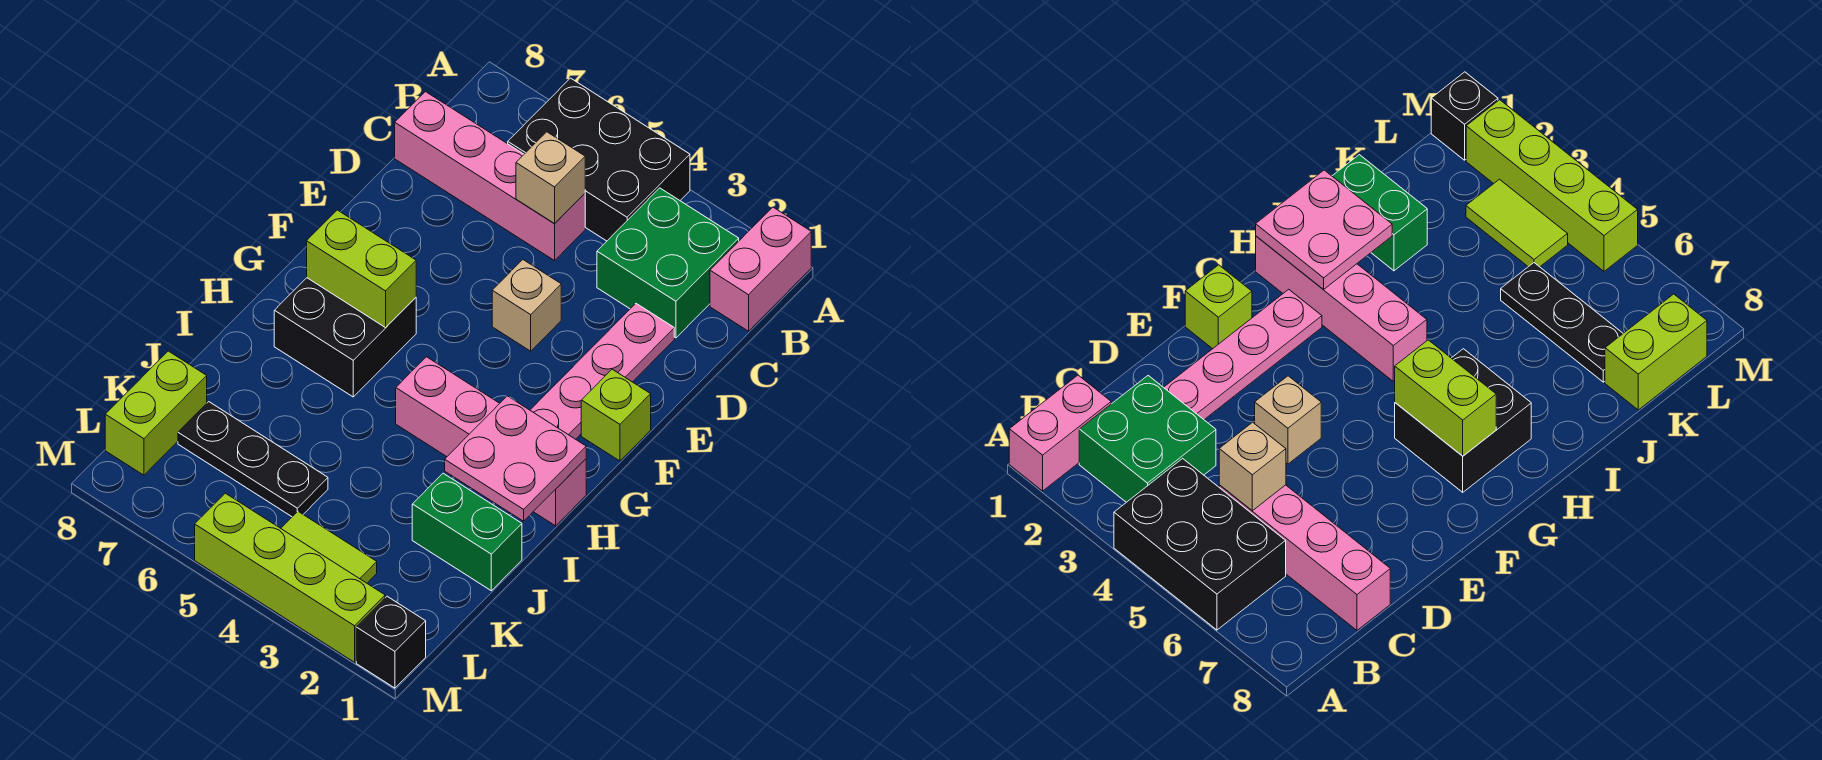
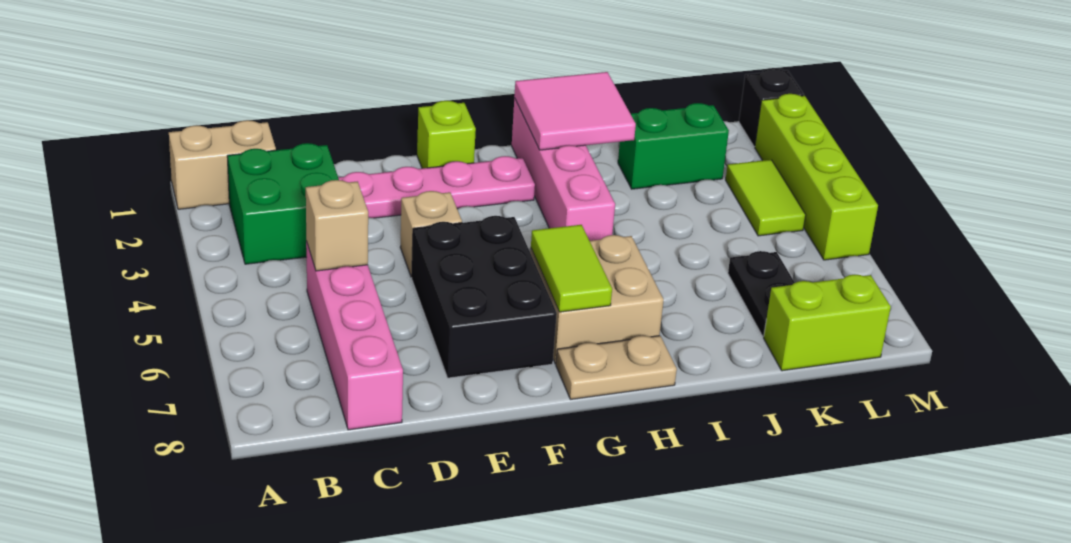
pink 1x2 brick [710,207,811,331] -> tan 1x2 brick [169,120,276,209]
black 2x3 brick [508,78,690,241] -> black 2x3 brick moved to [412,216,557,378]
black 2x2 brick [274,278,416,397] -> tan 2x2 brick [530,235,664,364]
lime 1x2 brick [307,210,416,327] -> lime 1x2 tile [531,225,612,312]
none -> tan 1x2 plate [556,336,677,399]
pink 2x2 plate [445,396,586,521] -> pink 2x2 tile [514,72,636,150]
green 1x2 brick [412,473,522,591] -> green 1x2 brick turned to [618,103,729,189]
black 1x3 plate [178,402,328,517] -> black 1x2 plate [728,251,795,336]

